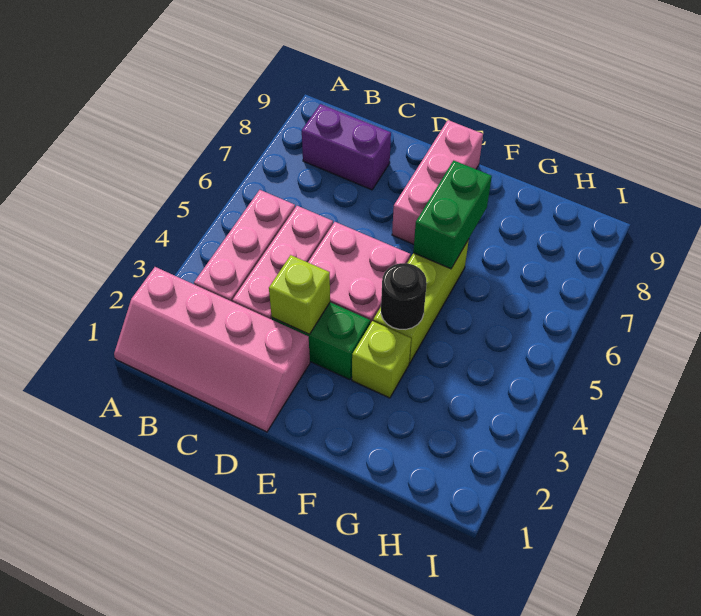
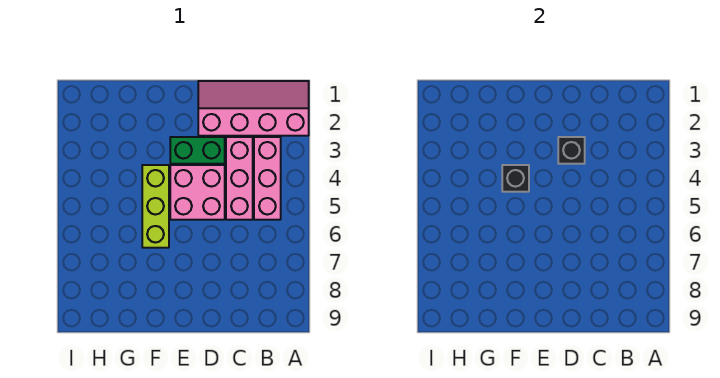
purple 1x2 brick [302,104,391,190] -> none
lime 1x1 brick [269,255,330,334] -> black 1x1 brick [558,137,585,164]
pink 1x3 brick [392,120,483,244] -> none
lime 1x1 brick [352,321,411,398] -> none
black 1x1 round brick [381,263,427,330] -> black 1x1 brick [502,165,529,192]
green 1x2 brick [413,161,492,269] -> none

